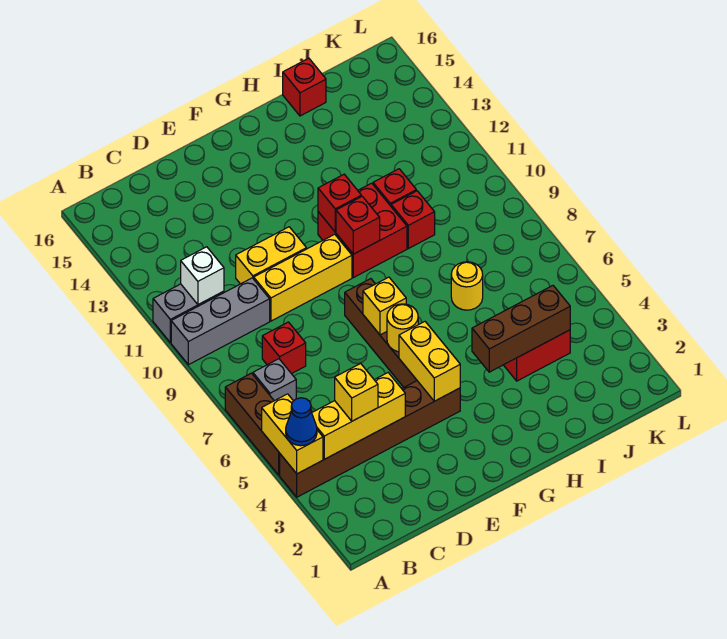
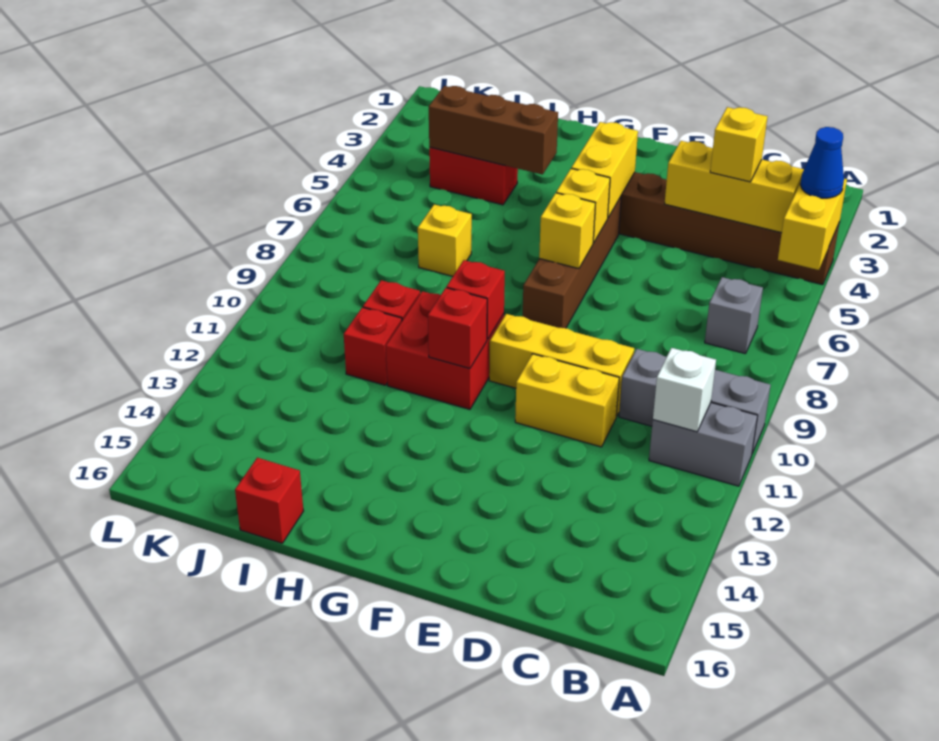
brown 1x3 brick [225,373,280,475] -> none
red 1x1 brick [262,322,306,374] -> none
yellow 1x1 round brick [387,304,418,352] -> yellow 1x1 brick [556,168,610,243]
yellow 1x1 round brick [451,262,483,310] -> yellow 1x1 brick [418,205,472,276]

